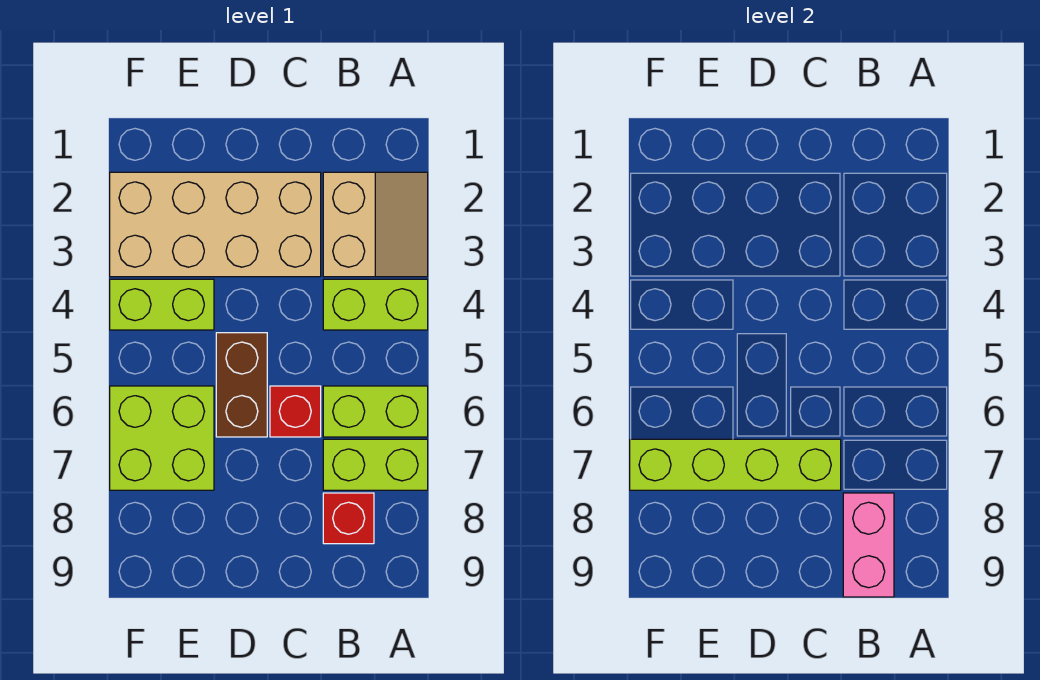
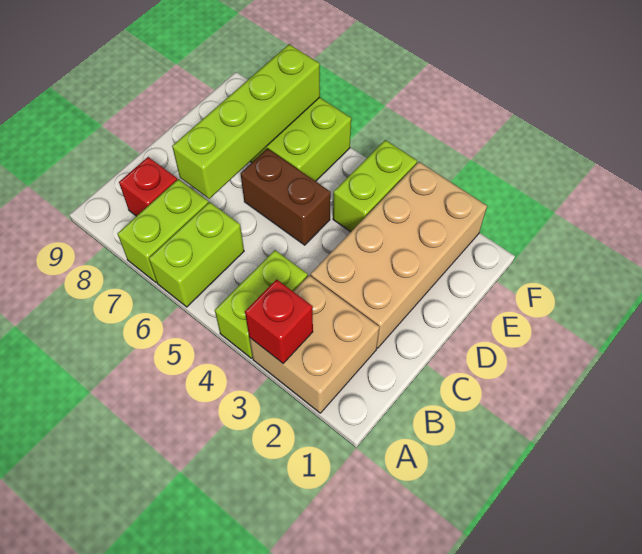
tan 2x2 slope [323,172,428,277] -> tan 2x2 brick [249,275,379,413]
pink 1x2 brick [843,493,894,597] -> none
red 1x1 brick [270,386,321,437] -> red 1x1 brick moved to [245,279,313,363]

